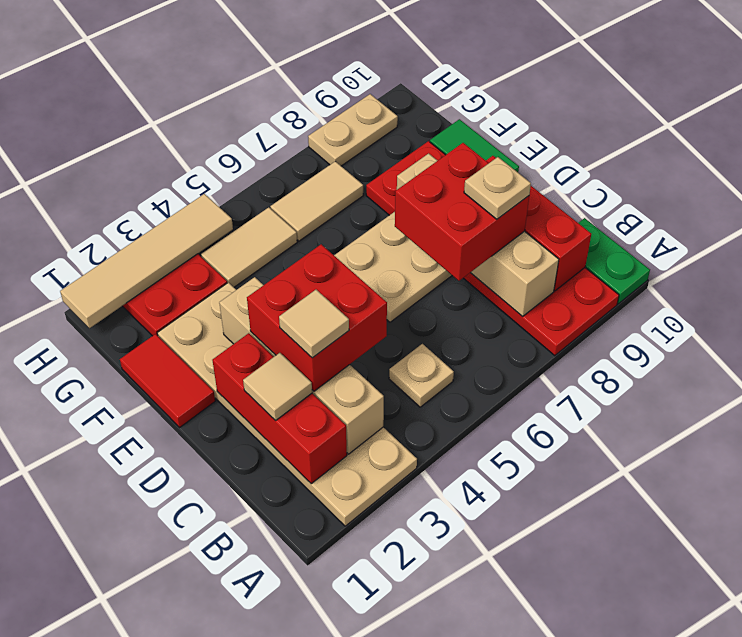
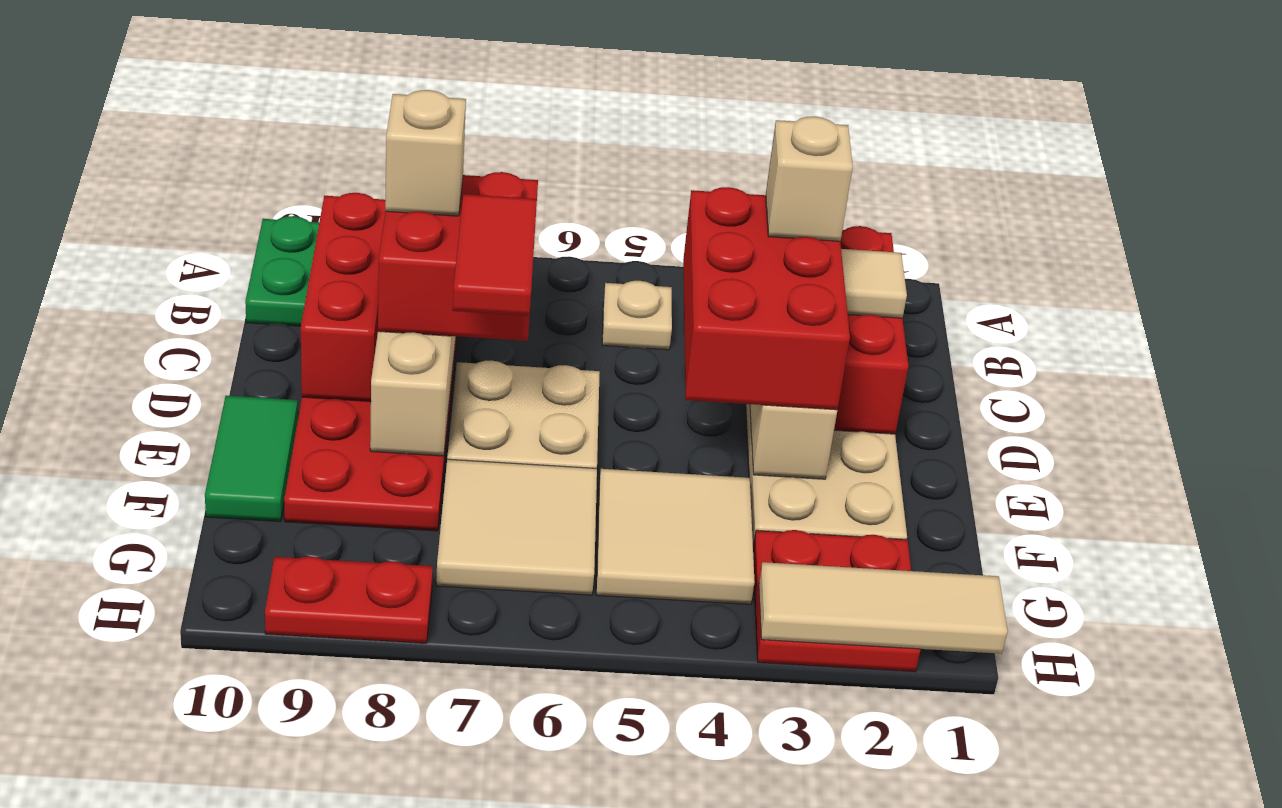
red 2x2 brick [247,244,387,391] -> red 2x3 brick [683,187,850,410]
tan 1x1 tile [279,290,349,358] -> tan 1x1 brick [766,117,853,241]
tan 1x1 plate [464,157,531,219] -> tan 1x1 brick [385,90,466,216]
red 1x2 tile [120,334,215,427] -> red 1x2 tile moved to [453,194,537,316]
tan 1x2 tile [201,207,297,287] -> tan 2x2 tile [596,469,755,604]
tan 1x2 tile [270,161,363,241] -> tan 2x2 tile [436,459,597,595]
tan 1x4 tile [60,194,233,328] -> tan 1x3 tile [759,562,1007,654]
tan 1x2 plate [308,94,398,166] -> red 1x2 plate [265,557,433,643]

